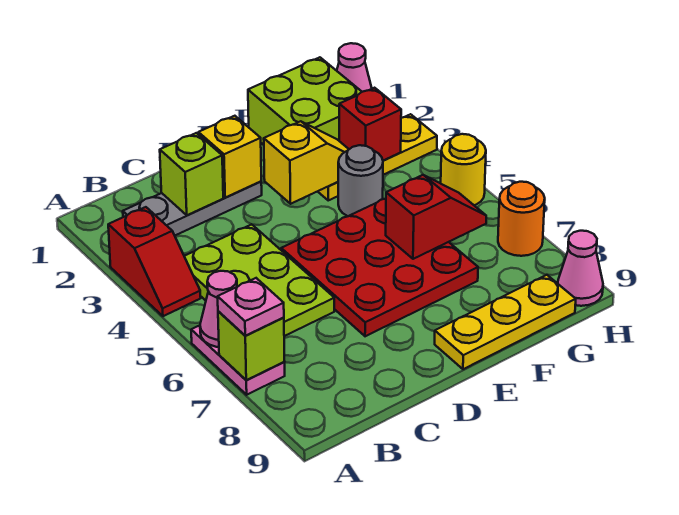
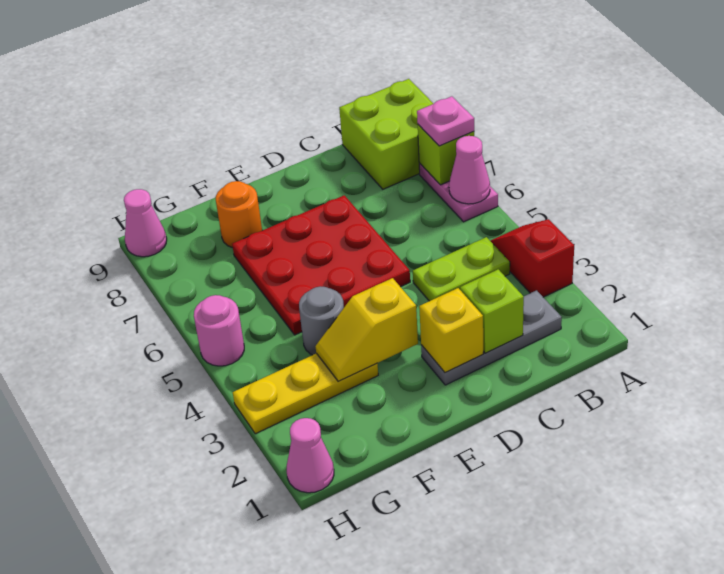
lime 2x3 plate [184,224,334,336] -> lime 1x2 plate [413,237,510,301]
yellow 1x3 plate [435,275,576,369] -> none
lime 2x2 brick [248,57,362,145] -> lime 2x2 brick moved to [339,79,433,189]
red 1x2 slope [386,175,486,259] -> none
red 1x1 brick [339,88,401,161] -> none
yellow 1x1 round brick [441,134,486,205] -> pink 1x1 round brick [194,295,244,366]
orange 1x1 round brick [498,182,545,256] -> orange 1x1 round brick moved to [216,181,262,248]

